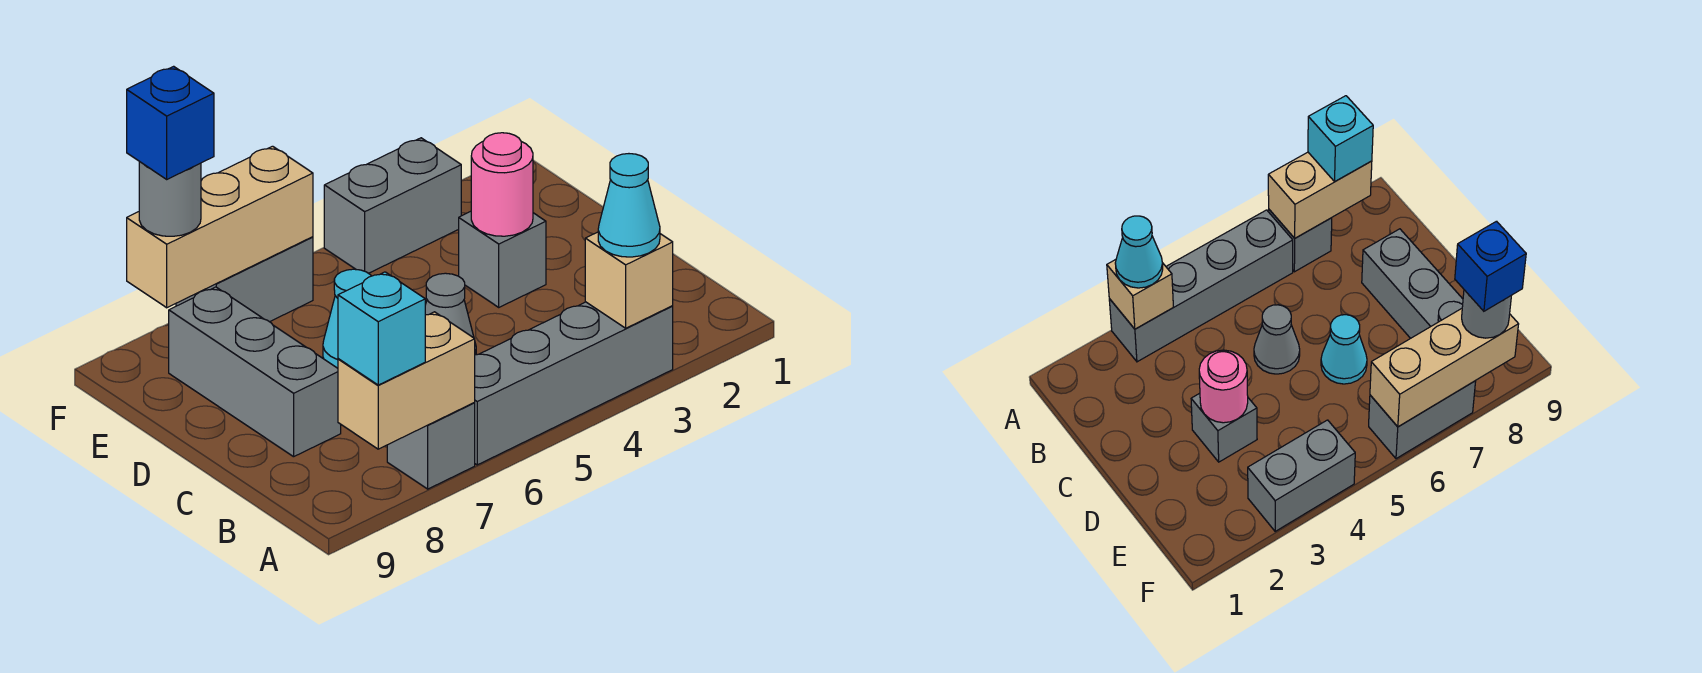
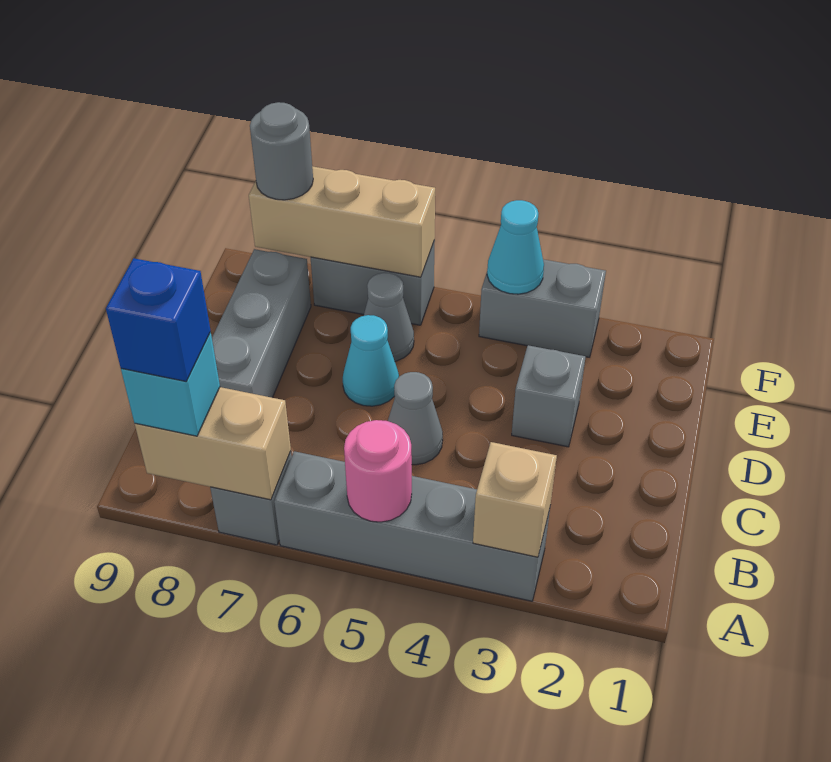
cyan 1x1 cone [598,154,660,257] -> cyan 1x1 cone moved to [487,200,544,294]
pink 1x1 round brick [471,133,533,236] -> pink 1x1 round brick moved to [344,420,412,522]
none -> grey 1x1 cone [364,273,414,361]
blue 1x1 brick [127,66,214,179] -> blue 1x1 brick moved to [106,258,211,381]

